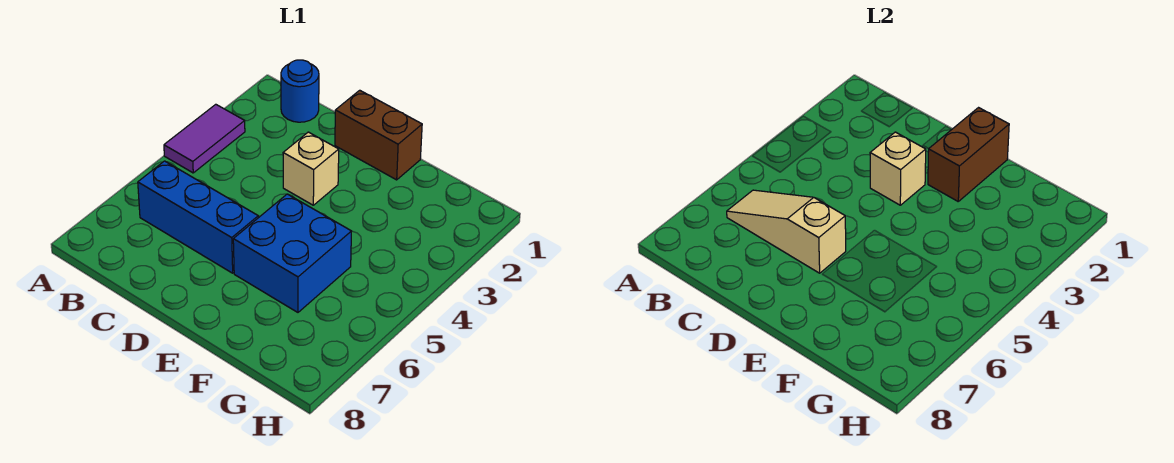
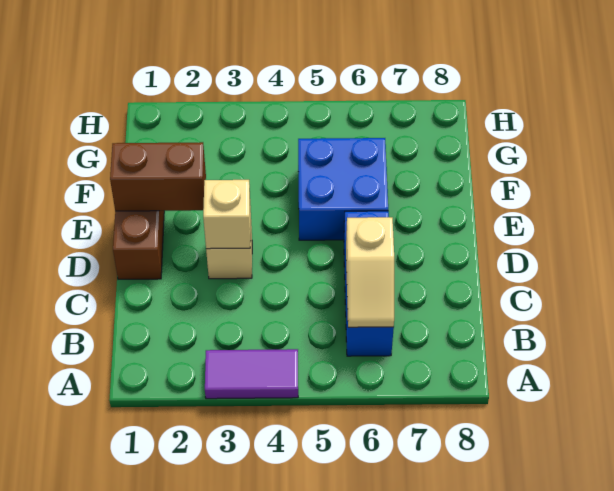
blue 1x1 round brick [281,60,319,122] -> none
tan 1x3 slope [727,190,846,273] -> tan 1x2 slope [346,217,394,327]

